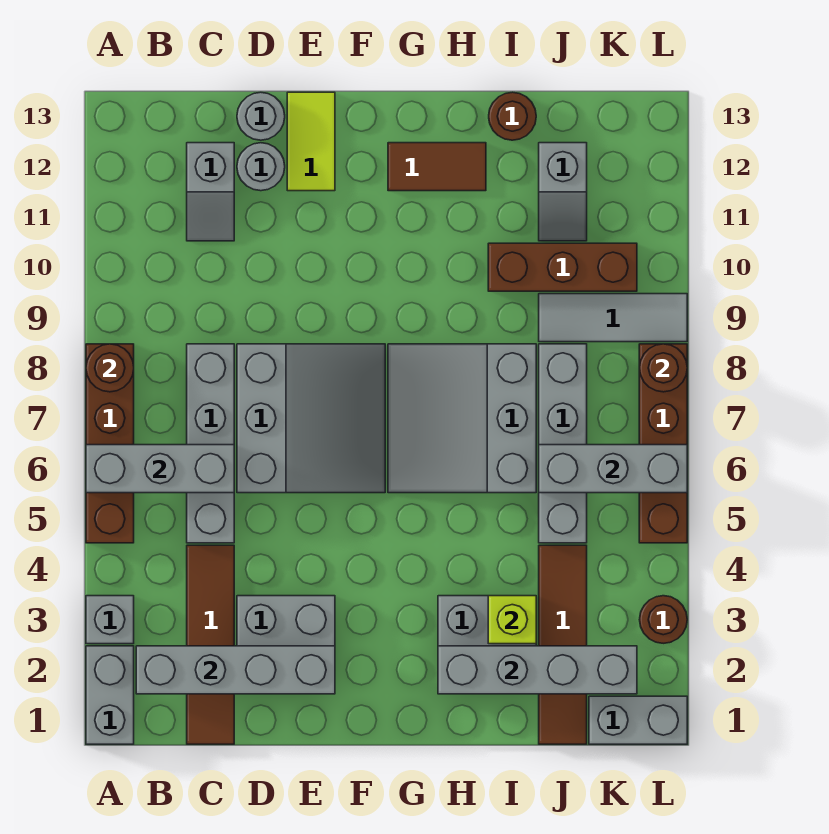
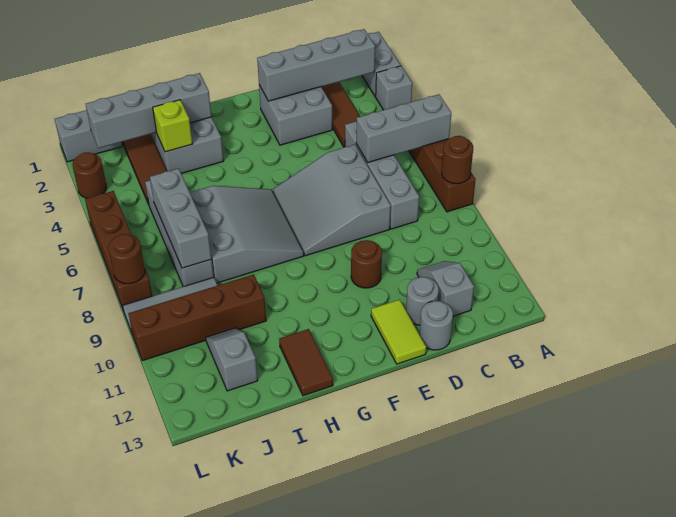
brown 1x2 tile [388,143,486,191] -> brown 1x2 tile turned to [279,329,333,396]
brown 1x3 brick [488,243,637,291] -> brown 1x4 brick [128,274,266,361]
brown 1x1 round brick [489,92,536,140] -> brown 1x1 round brick moved to [351,240,382,288]
grey 1x3 brick [539,445,687,493] -> grey 1x3 brick turned to [150,168,212,268]

